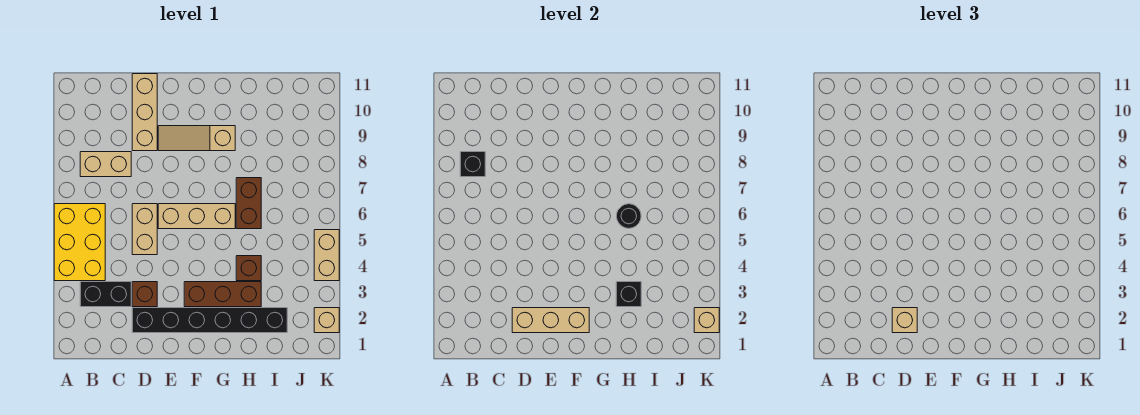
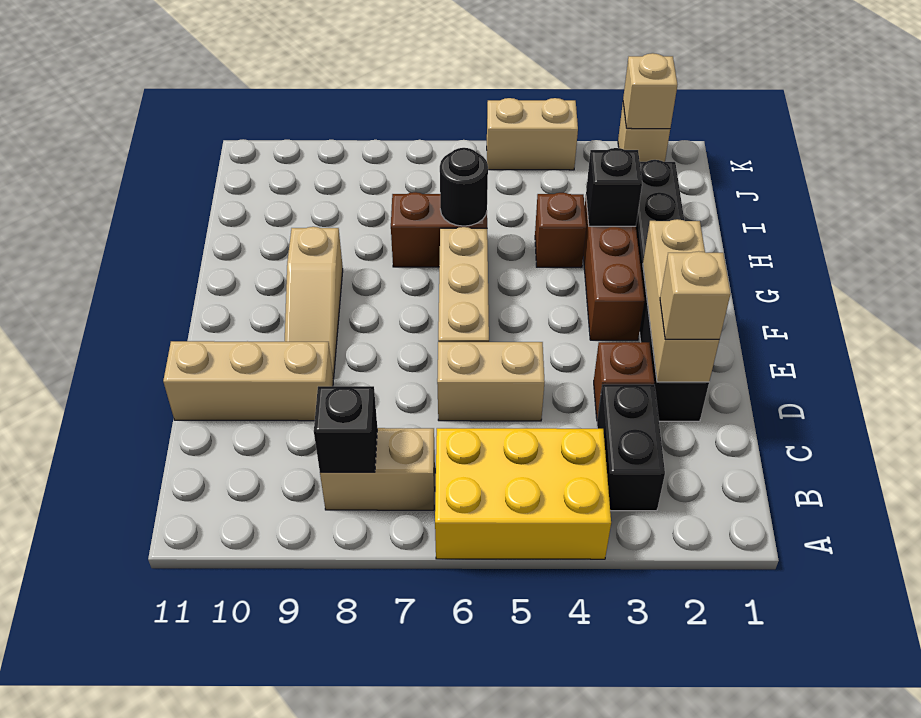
tan 1x2 brick [80,152,131,177] -> tan 1x2 brick turned to [320,428,435,510]

